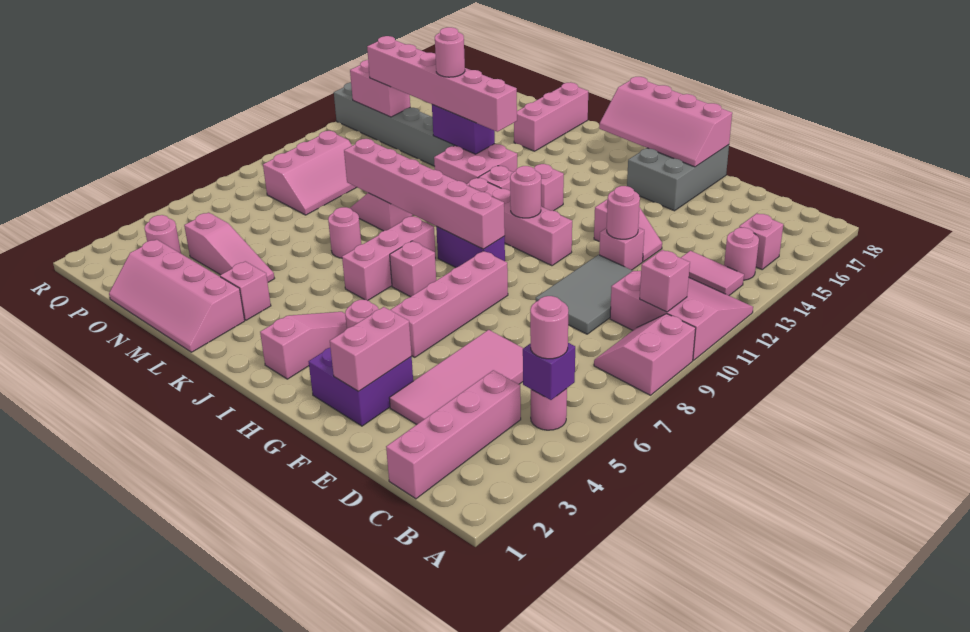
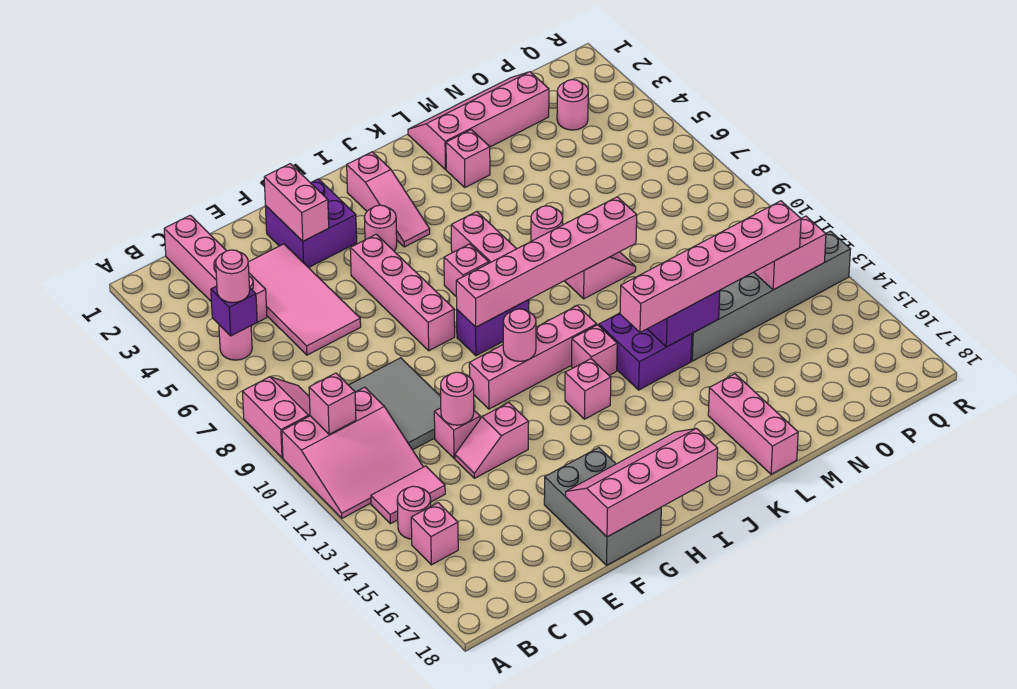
pink 2x2 brick [434,144,517,184] -> purple 2x2 brick [599,313,692,390]
pink 1x3 slope [184,213,275,283] -> none
pink 1x1 round brick [435,27,465,77] -> none
pink 2x3 slope [263,131,357,215] -> none

